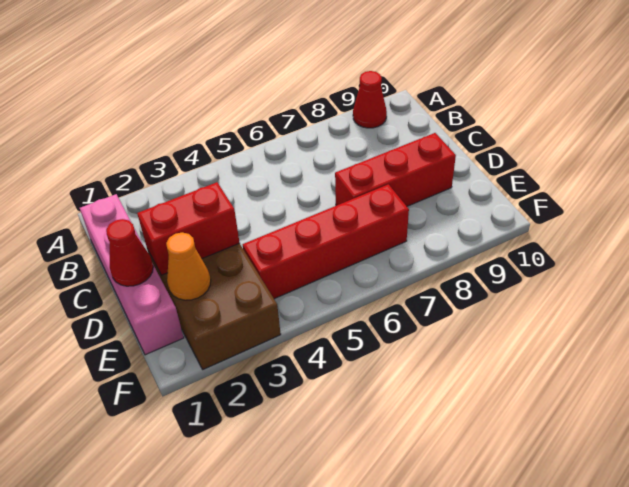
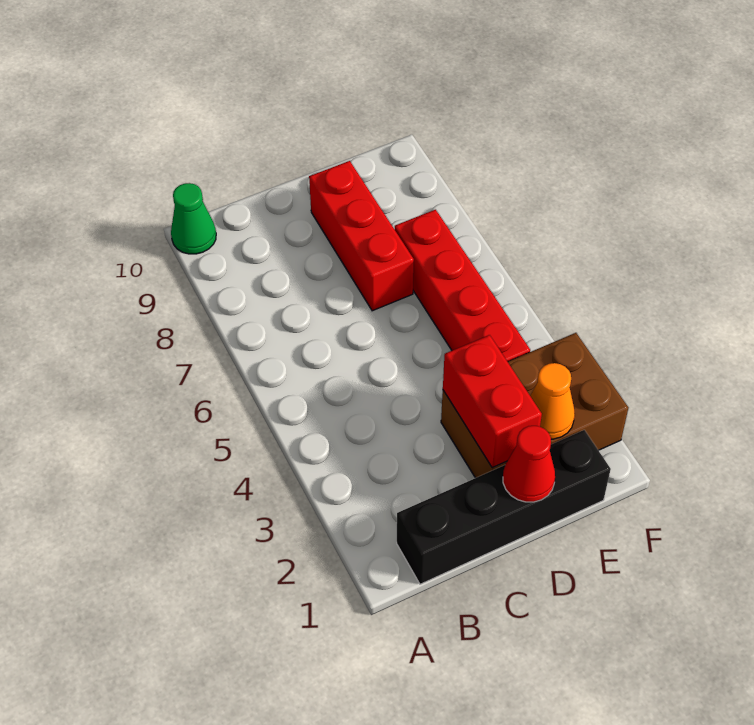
red 1x1 cone [353,71,387,128] -> none
none -> green 1x1 cone [171,183,216,254]
pink 1x4 brick [80,194,184,355] -> black 1x4 brick [397,430,611,584]

